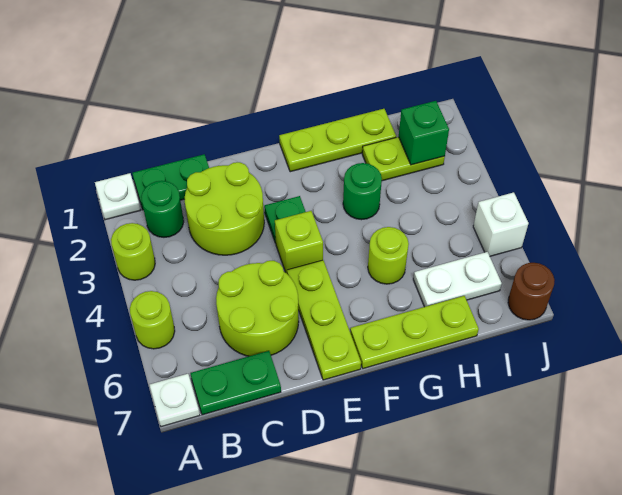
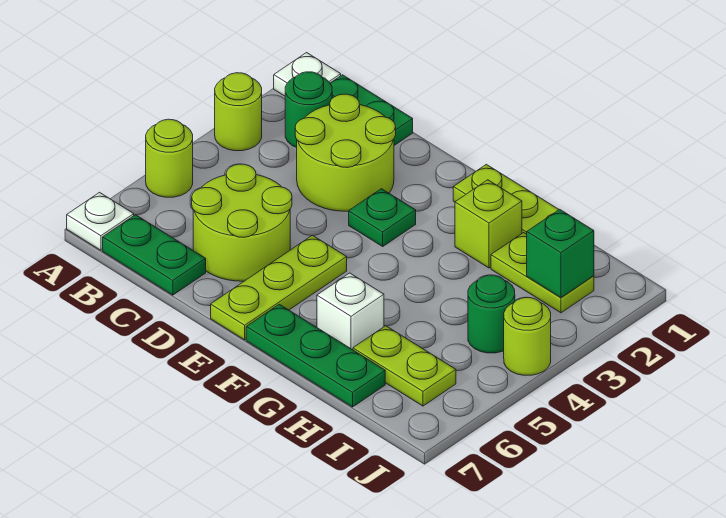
lime 1x1 brick [275,211,323,273] -> lime 1x1 brick moved to [455,180,522,268]
lime 1x3 plate [350,296,479,369] -> green 1x3 plate [246,304,385,407]
green 1x1 round brick [343,163,382,220] -> green 1x1 round brick moved to [468,275,515,353]
lime 1x1 round brick [368,227,409,284] -> lime 1x1 round brick moved to [504,298,551,375]
white 1x2 plate [413,252,502,307] -> lime 1x2 plate [353,326,456,406]
white 1x1 brick [473,192,528,256] -> white 1x1 brick moved to [317,273,384,350]
brown 1x1 round brick [508,263,555,320] -> none

